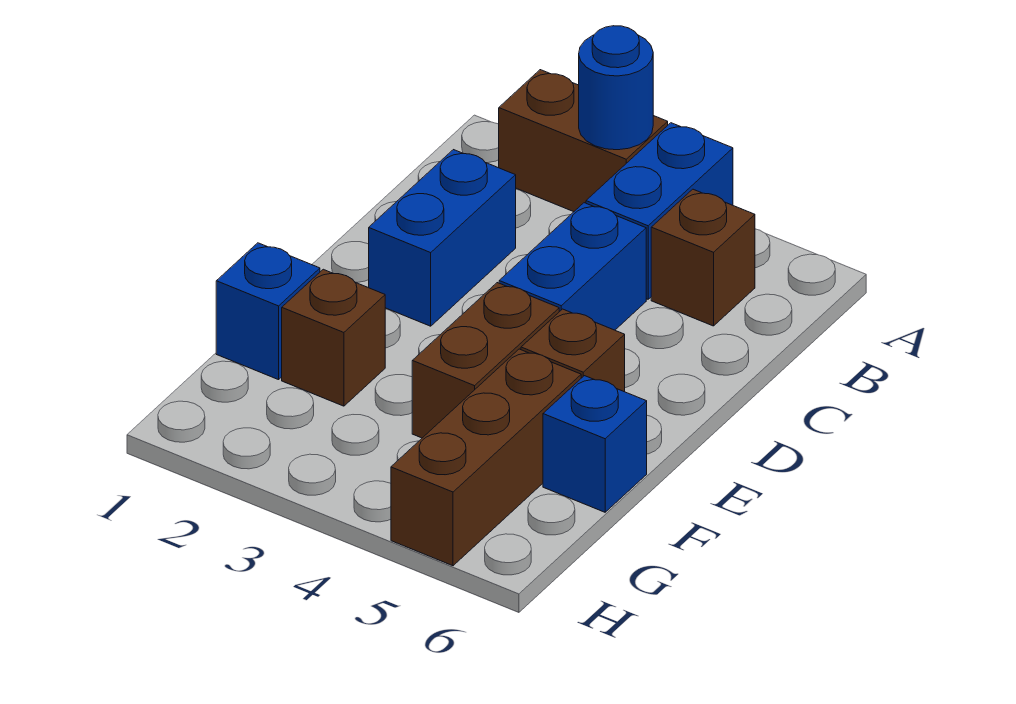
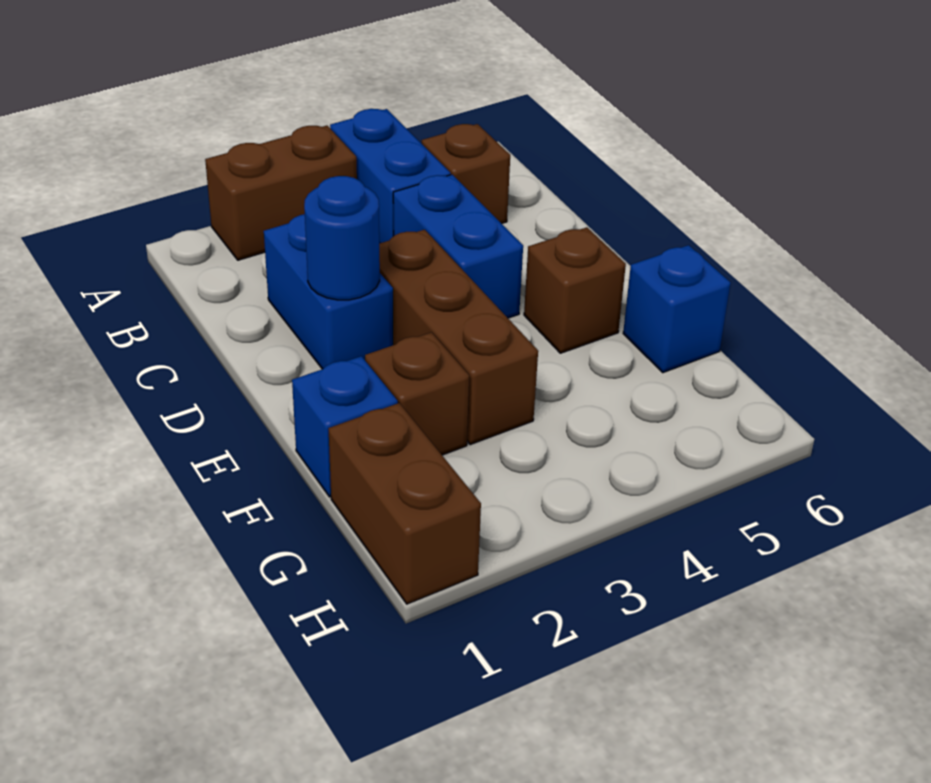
blue 1x1 round brick [579,26,653,150] -> blue 1x1 round brick moved to [304,176,380,300]
brown 1x2 brick [412,283,559,438] -> brown 1x2 brick moved to [328,403,481,604]
brown 1x3 brick [391,349,581,566] -> brown 1x3 brick moved to [379,230,538,445]

